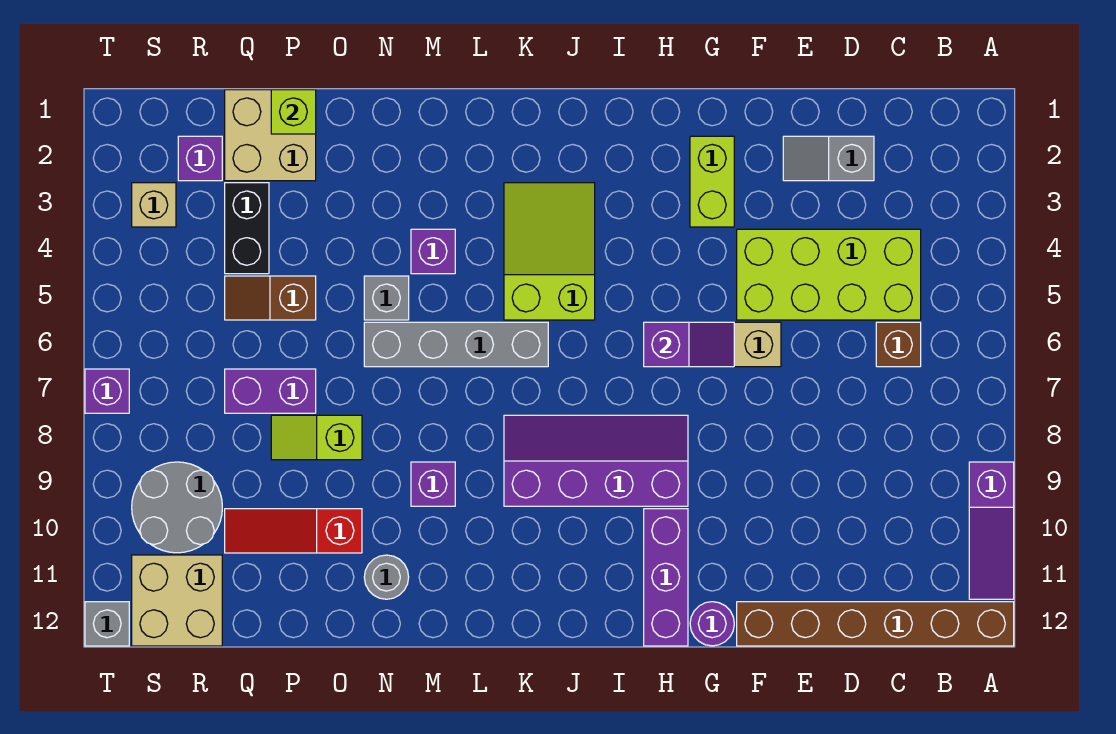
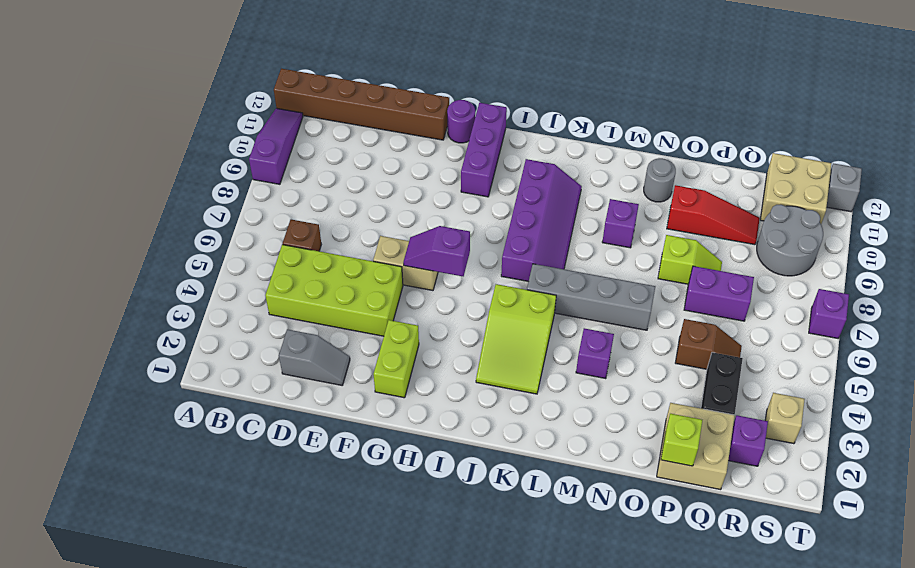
purple 2x4 slope [504,415,688,506] -> purple 2x4 slope turned to [501,159,582,282]
grey 1x1 brick [364,276,409,320] -> none

